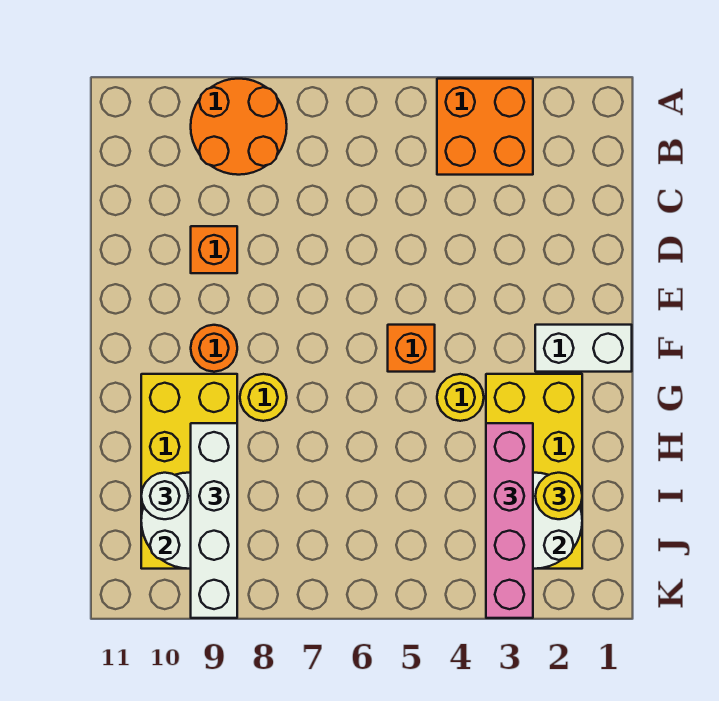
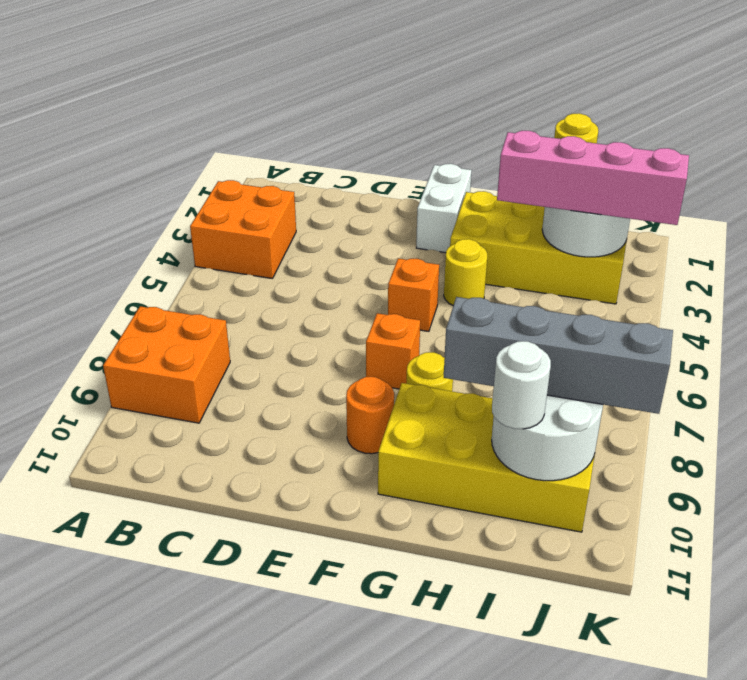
orange 2x2 round brick [191,79,287,175] -> orange 2x2 brick [103,306,230,423]
orange 1x1 brick [191,226,237,273] -> orange 1x1 brick moved to [366,313,420,389]
white 1x4 brick [191,423,237,618] -> grey 1x4 brick [444,297,673,414]

